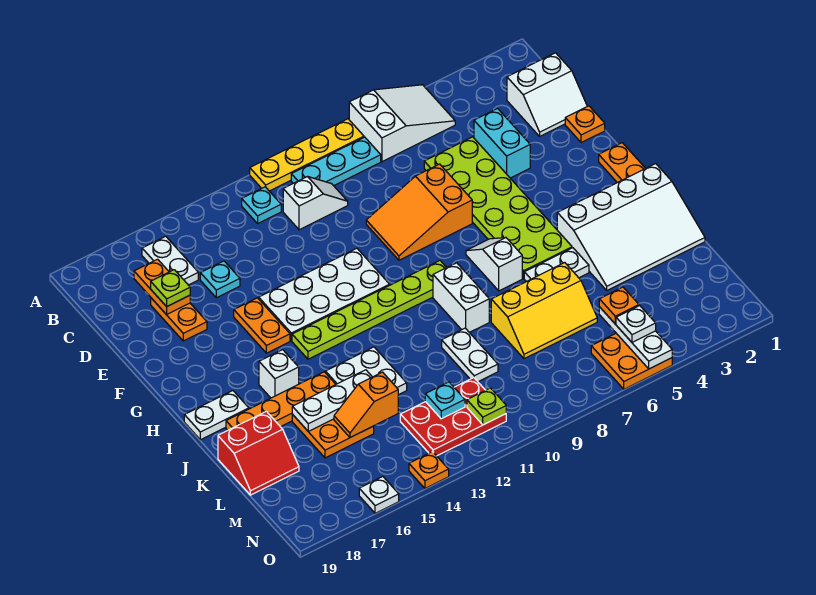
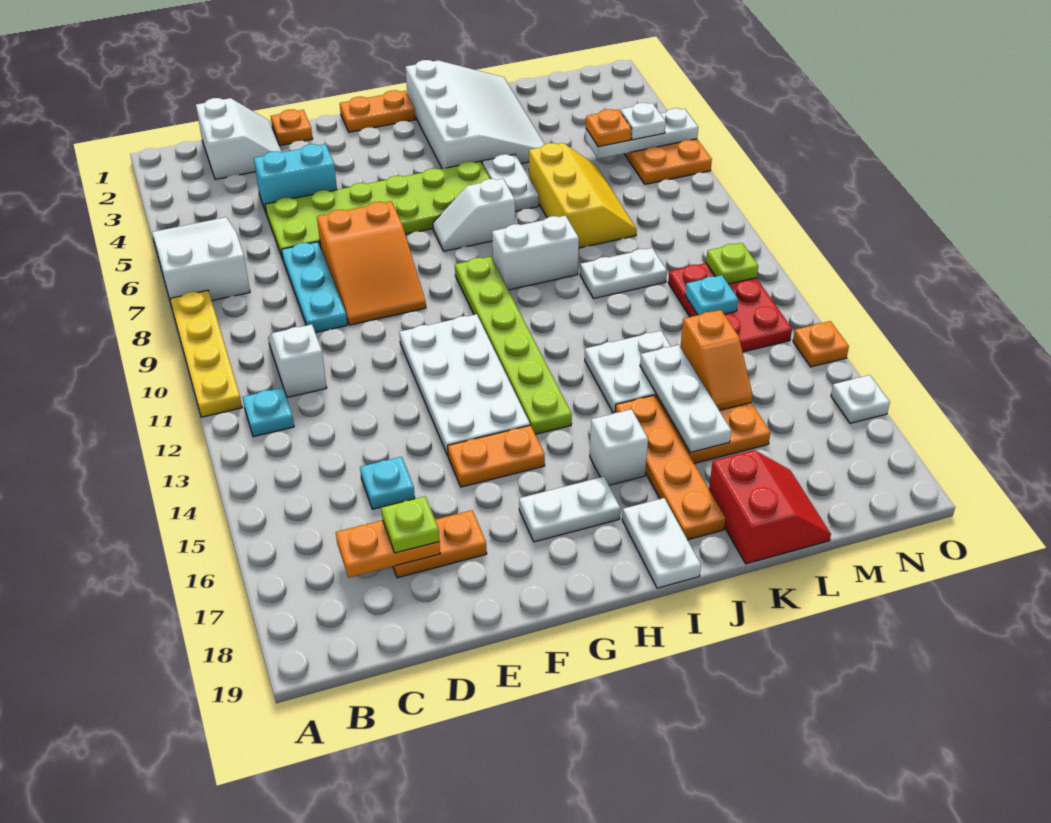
cyan 1x3 plate [291,137,381,186] -> cyan 1x3 plate moved to [281,242,347,333]
white 1x2 plate [142,236,198,285] -> white 1x2 plate moved to [519,477,620,542]

